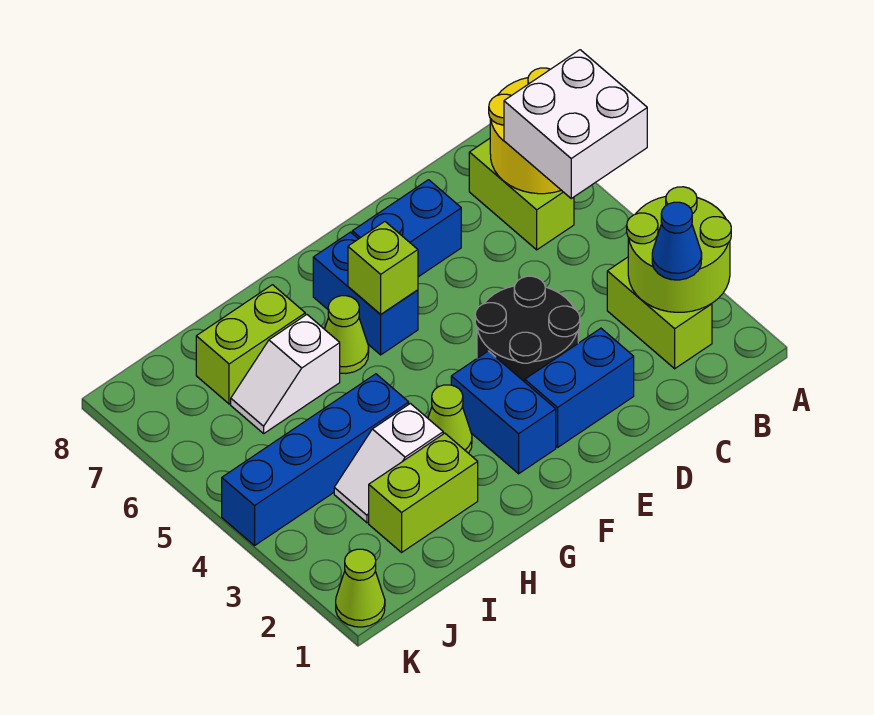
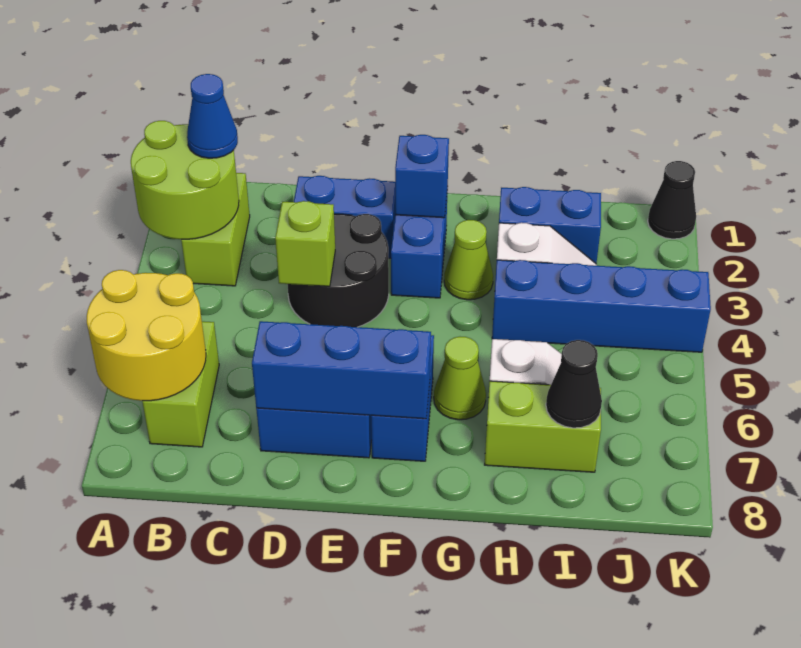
white 2x2 brick [504,50,647,198] -> none
none -> blue 1x3 brick [252,321,431,419]
none -> blue 1x1 brick [395,135,449,218]
lime 1x1 brick [348,222,418,314] -> lime 1x1 brick moved to [275,201,335,286]
lime 1x2 brick [369,433,478,552] -> blue 1x2 brick [499,187,601,263]
none -> black 1x1 cone [546,340,602,428]
lime 1x1 cone [336,549,385,627] -> black 1x1 cone [648,161,696,239]

